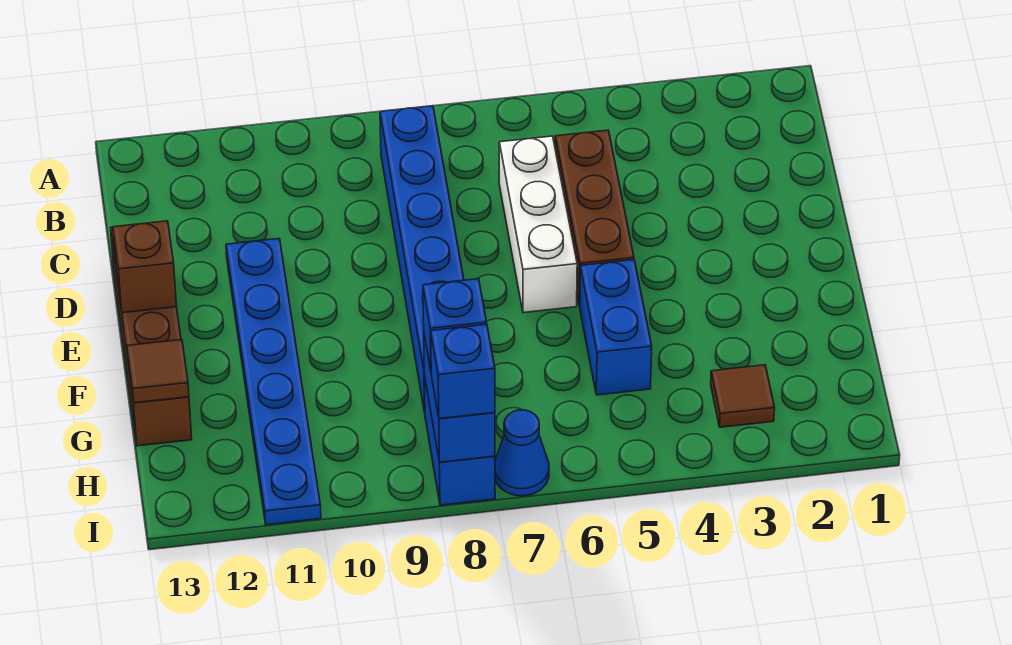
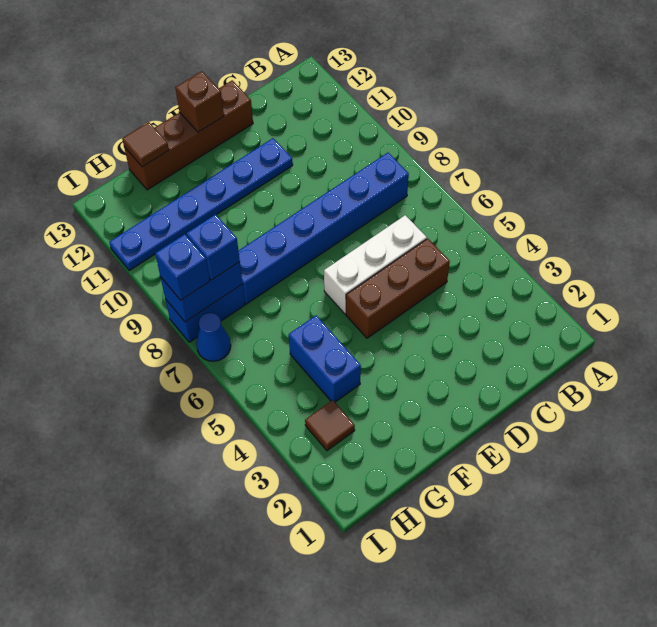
blue 1x2 brick [580,260,652,395] -> blue 1x2 brick turned to [289,315,361,402]

